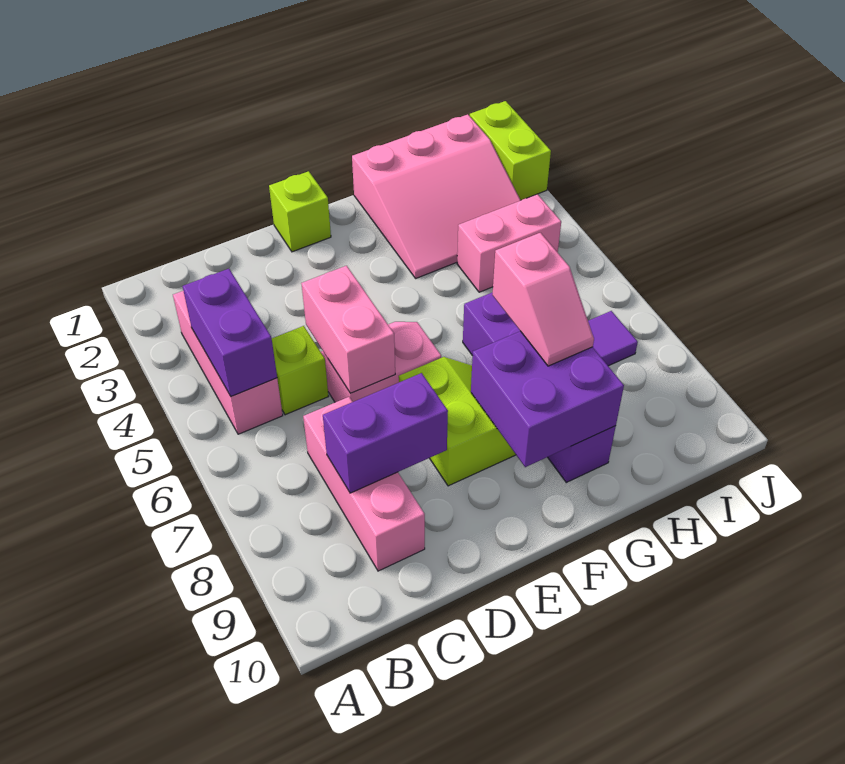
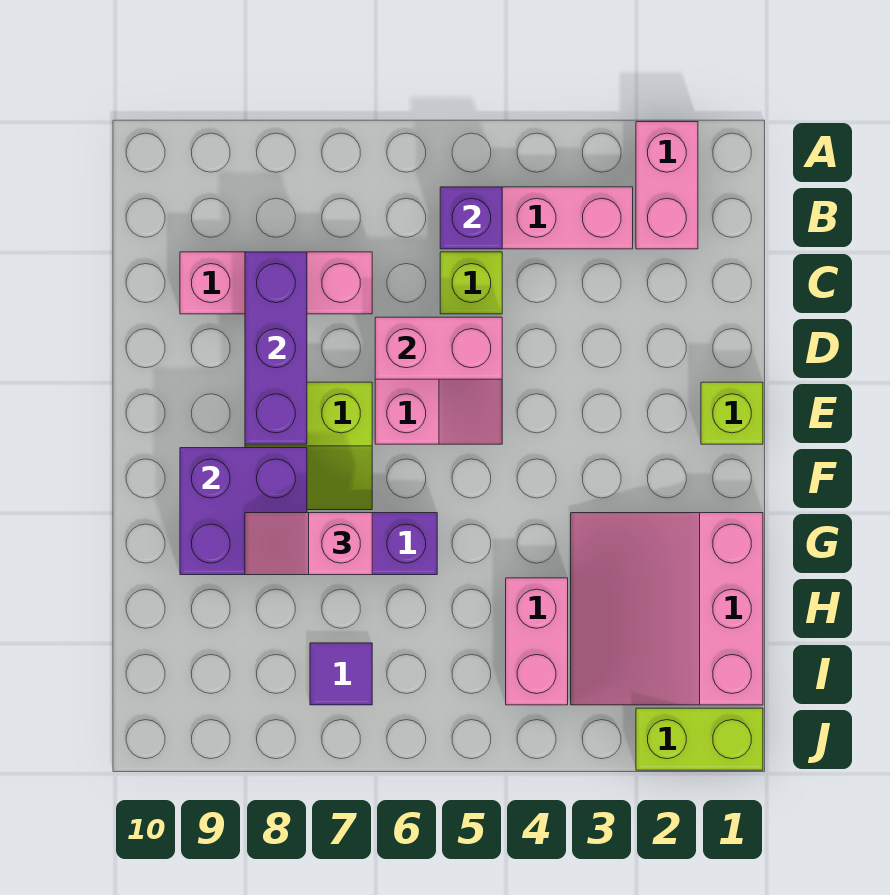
none -> pink 1x2 brick [636,122,698,249]
purple 1x2 brick [183,269,277,397] -> purple 1x1 brick [440,187,502,249]
purple 1x2 brick [323,373,448,493] -> purple 1x3 brick [245,252,307,444]

